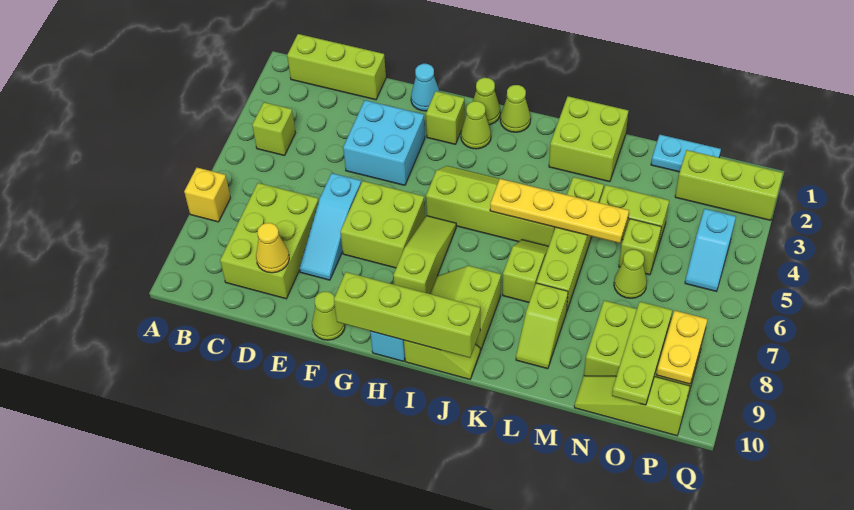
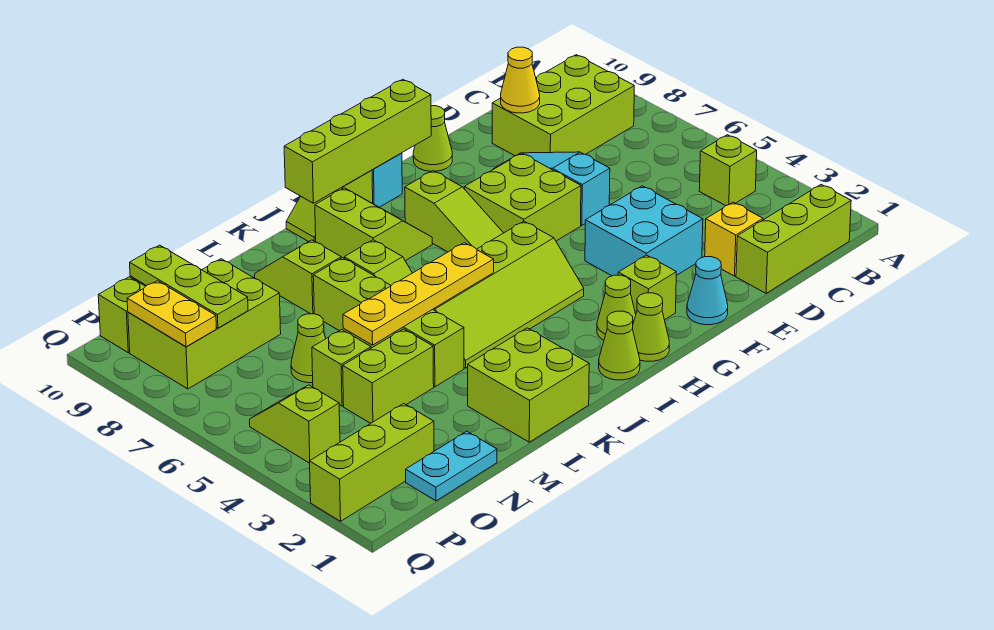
yellow 1x1 brick [184,168,230,222] -> yellow 1x1 brick moved to [705,202,763,276]
lime 2x3 brick [220,183,319,299] -> lime 2x3 brick turned to [492,55,634,156]
cyan 1x2 slope [685,209,736,291] -> lime 1x2 slope [250,385,340,463]

